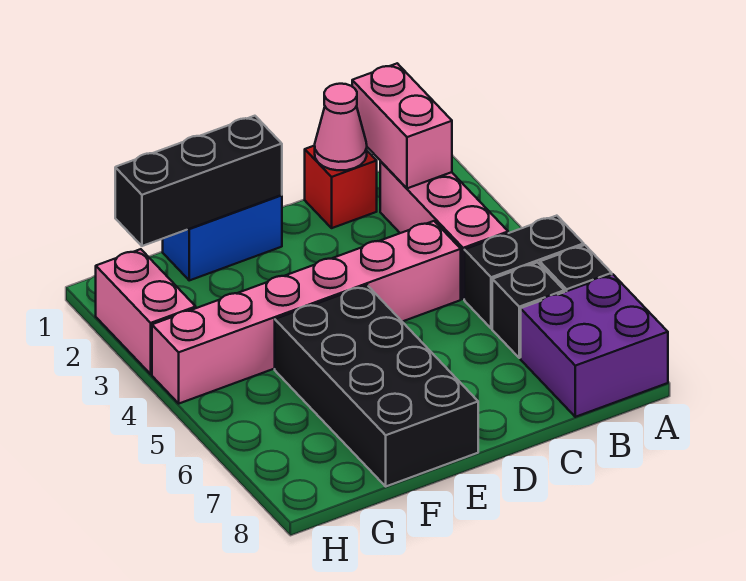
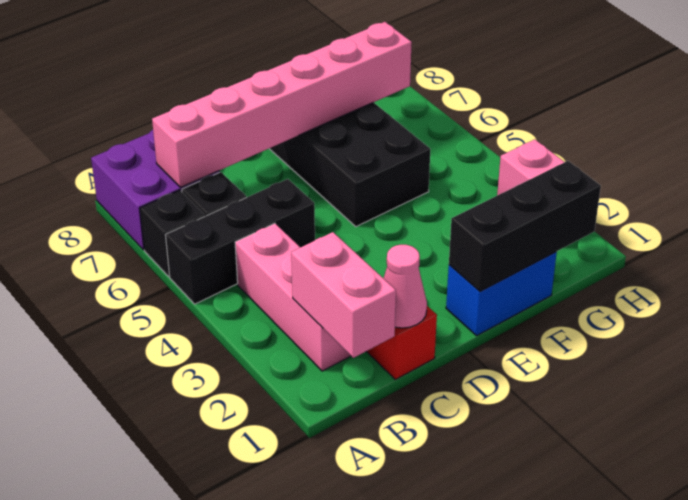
black 1x2 brick [464,216,584,329] -> black 1x3 brick [165,179,315,304]
pink 1x6 brick [152,221,461,403] -> pink 1x6 brick moved to [152,22,412,187]

